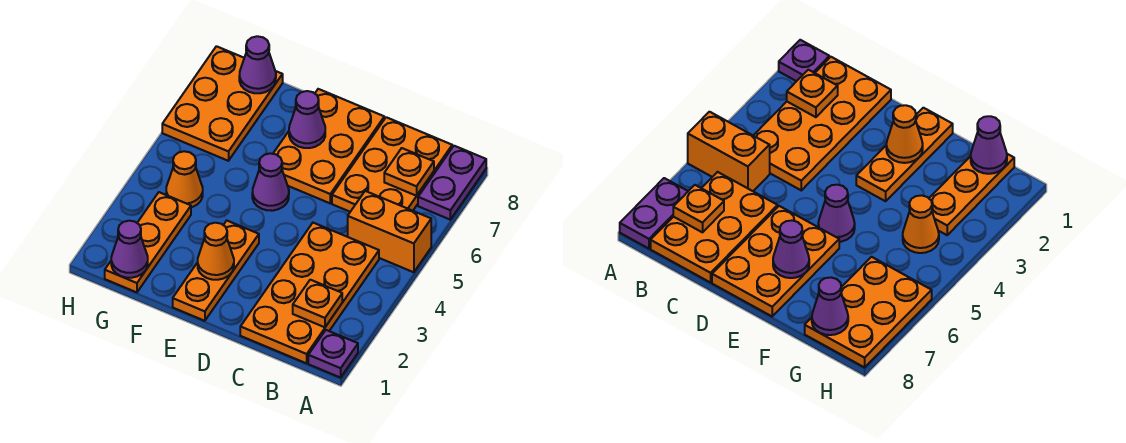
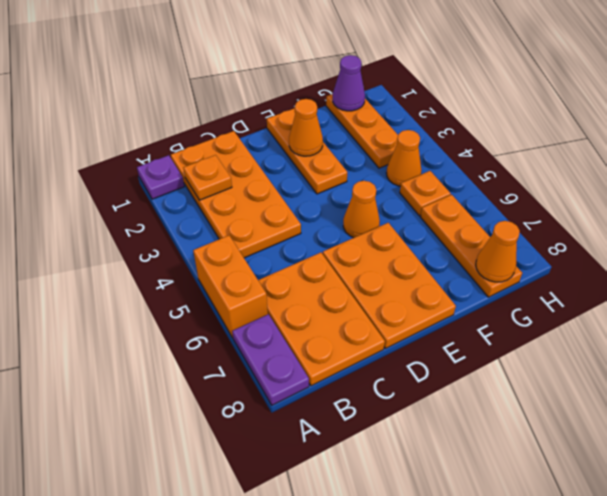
orange 1x2 brick [348,191,431,272] -> orange 1x2 brick turned to [193,235,268,338]
orange 1x1 plate [384,148,434,196] -> orange 1x1 plate moved to [400,171,451,216]
purple 1x1 cone [252,153,289,211] -> orange 1x1 cone [343,181,380,238]
purple 1x1 cone [289,91,325,148] -> none
orange 2x3 plate [162,46,283,161] -> orange 1x3 plate [420,195,522,297]
purple 1x1 cone [239,36,276,93] -> orange 1x1 cone [476,221,520,282]

